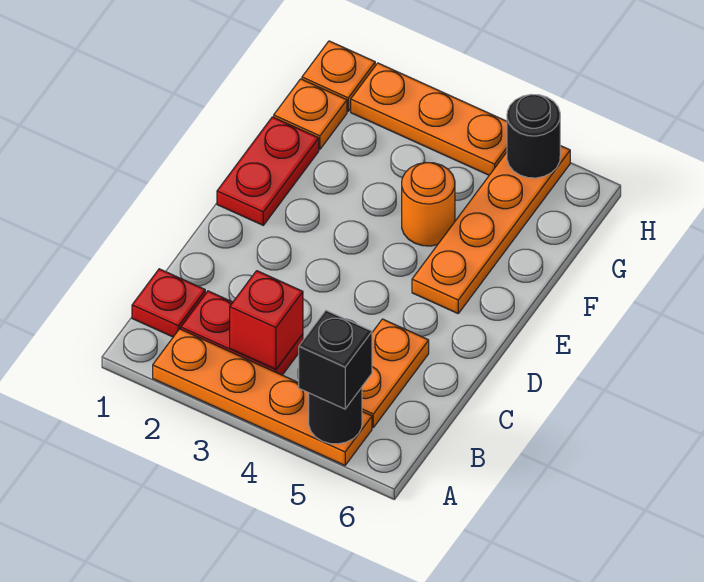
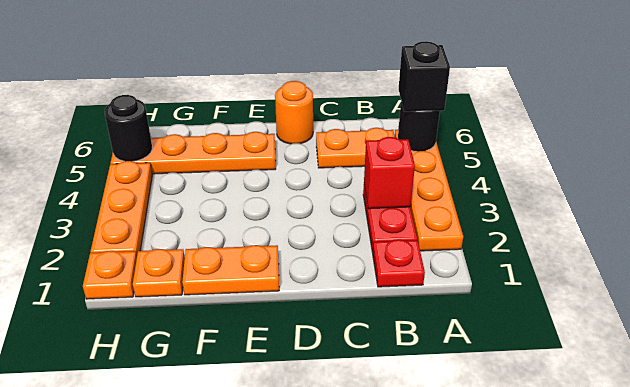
red 1x2 plate [217,117,319,225] -> orange 1x2 plate [182,245,279,295]
orange 1x1 round brick [402,163,455,246] -> orange 1x1 round brick moved to [275,81,313,144]

